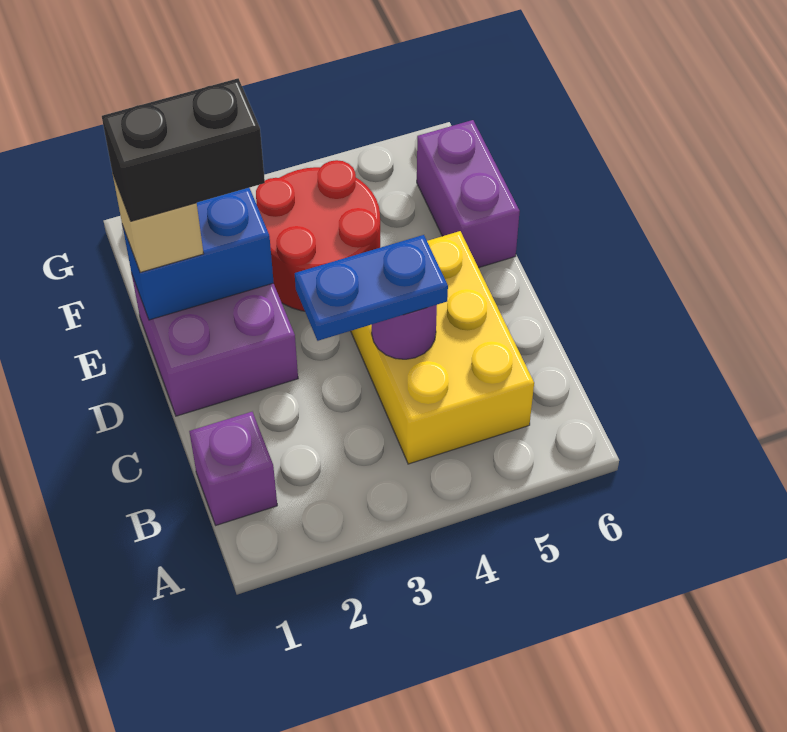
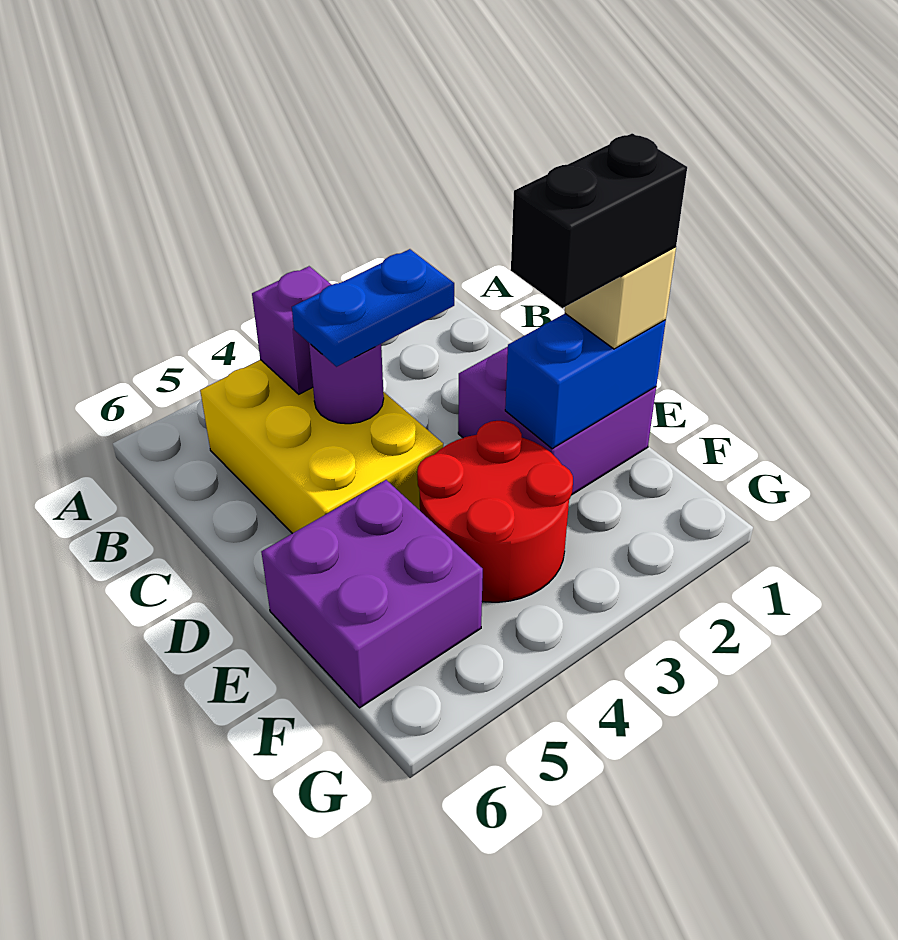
purple 1x1 brick [189,412,277,525] -> purple 1x1 brick moved to [252,266,332,394]
purple 1x2 brick [417,120,520,268] -> purple 2x2 brick [261,480,483,708]

